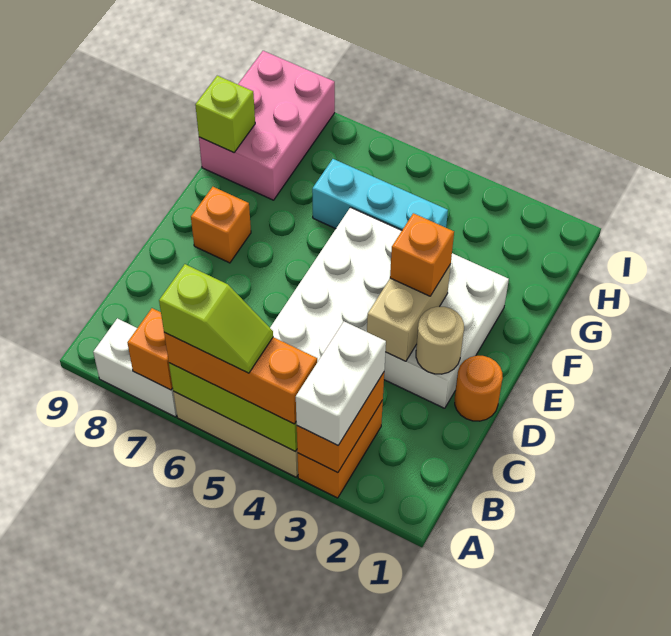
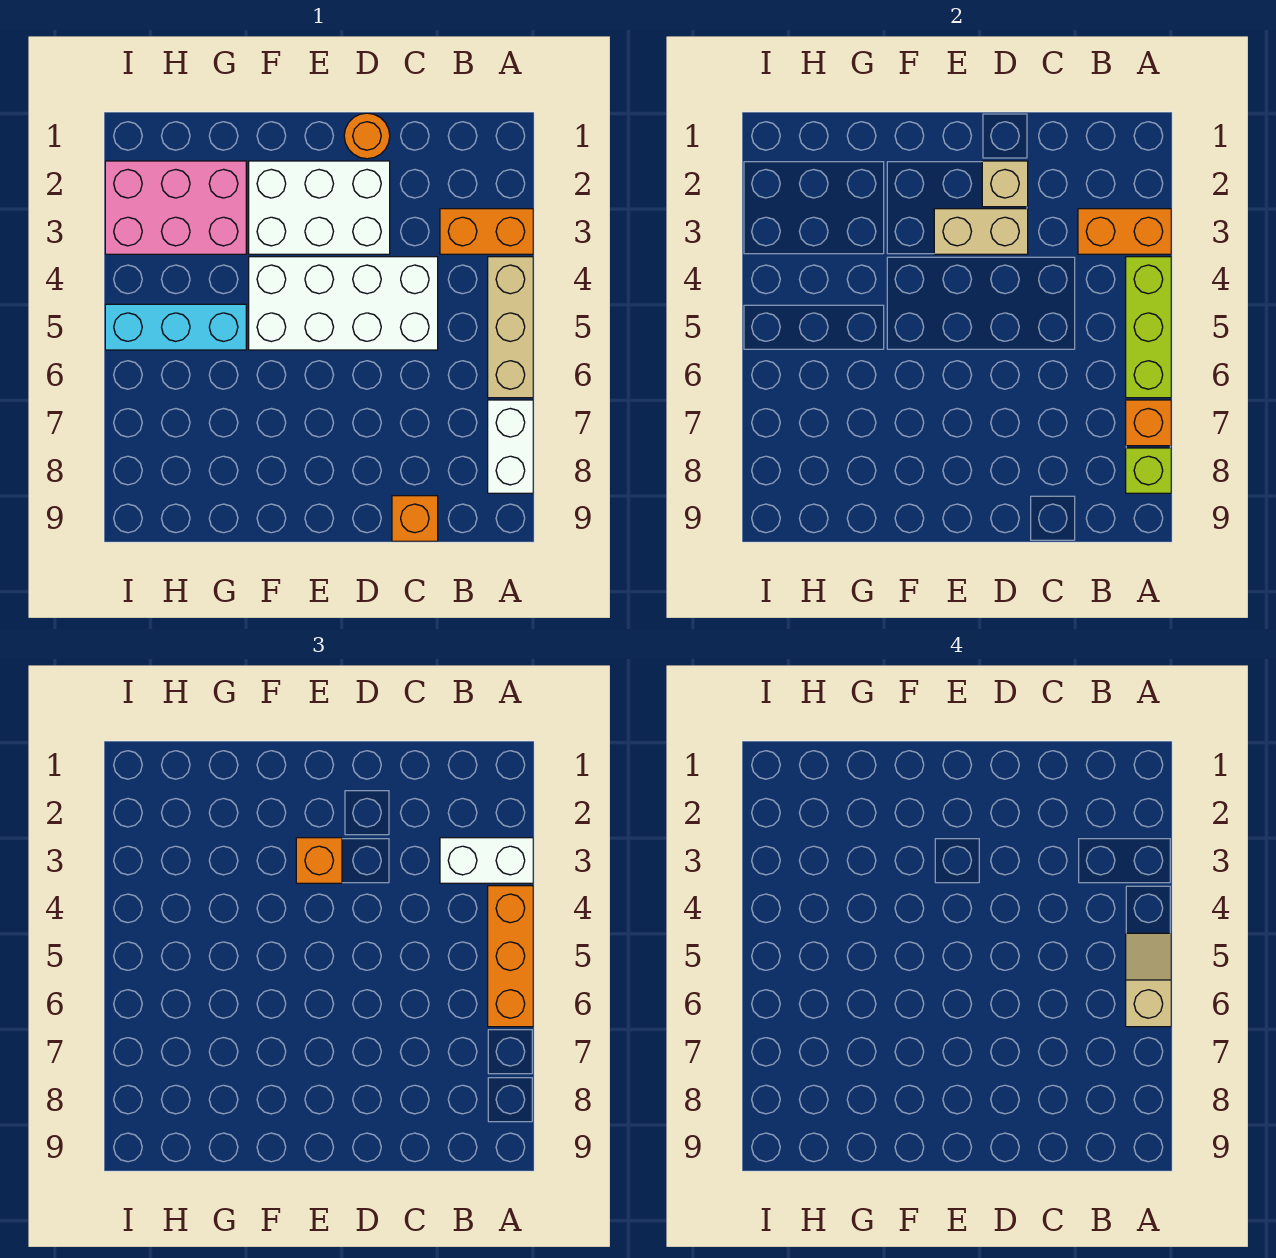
lime 1x2 slope [159,264,273,373] -> tan 1x2 slope [1126,933,1171,1027]
tan 1x1 round brick [416,307,464,374] -> tan 1x1 brick [982,161,1028,207]
orange 1x1 brick [191,187,251,263] -> orange 1x1 brick moved to [392,496,438,541]
cyan 1x3 brick [312,159,448,230] -> cyan 1x3 brick turned to [105,304,246,350]
pink 2x3 brick [199,51,335,200] -> pink 2x3 brick moved to [105,161,246,254]
lime 1x1 brick [195,76,255,153] -> lime 1x1 brick moved to [1126,448,1171,493]

